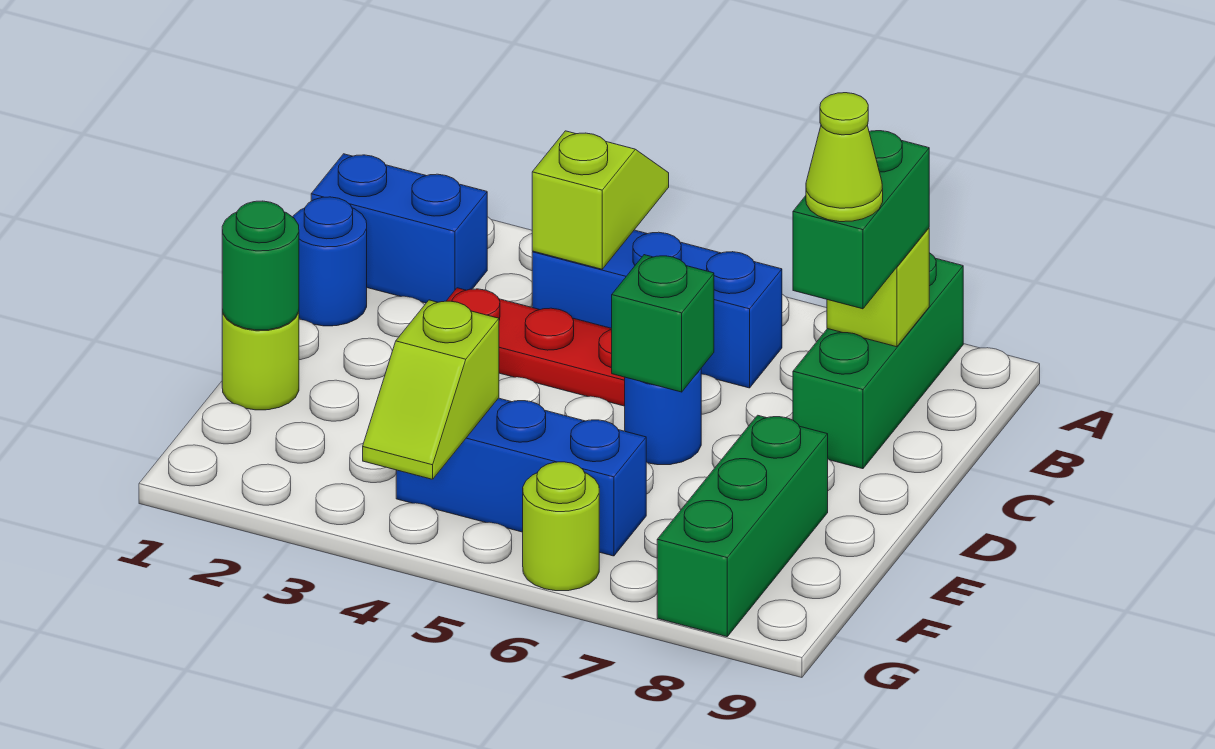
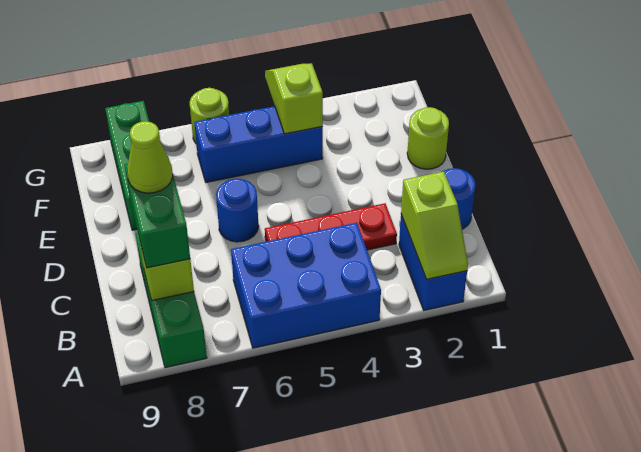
lime 1x2 slope [532,131,669,269] -> lime 1x2 slope moved to [401,172,468,279]
blue 1x2 brick [311,154,487,303] -> blue 1x2 brick turned to [399,215,467,310]
blue 1x3 brick [532,230,782,388] -> blue 2x3 brick [231,223,381,348]
green 1x1 brick [612,255,714,392] -> none
green 1x1 round brick [222,201,299,330] -> none

